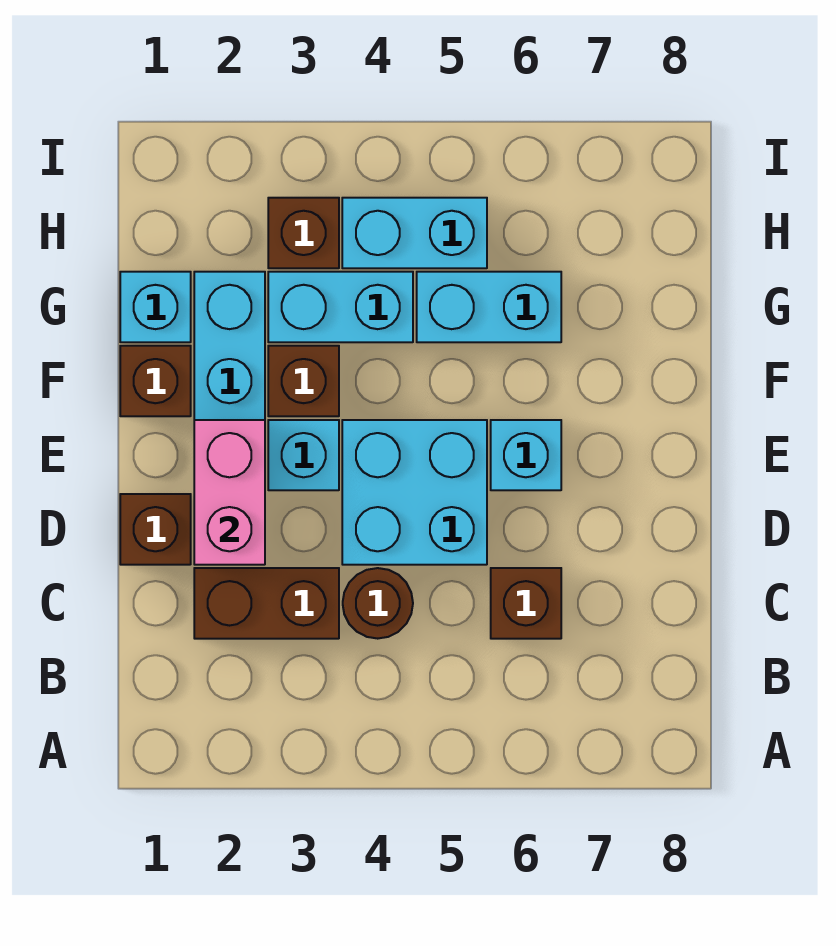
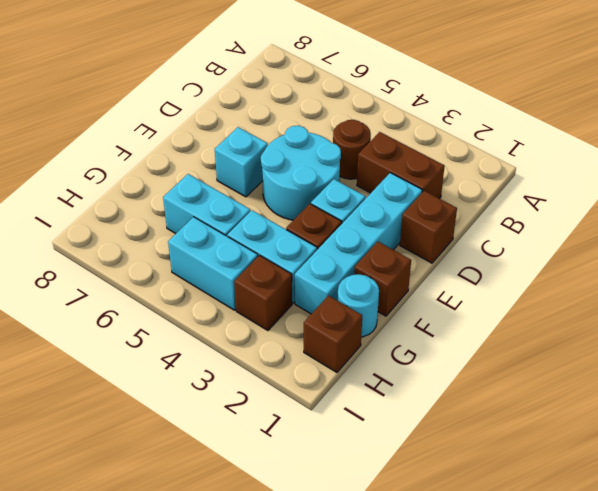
brown 1x1 brick [491,568,561,639] -> brown 1x1 brick moved to [304,296,362,372]
pink 1x2 brick [194,420,265,565] -> none
cyan 2x2 brick [342,420,487,565] -> cyan 2x2 round brick [261,126,341,220]
cyan 1x1 brick [120,272,191,342] -> cyan 1x1 round brick [338,274,379,337]

